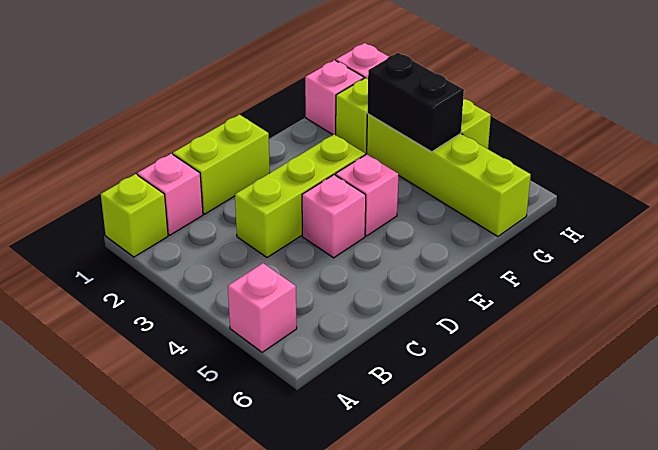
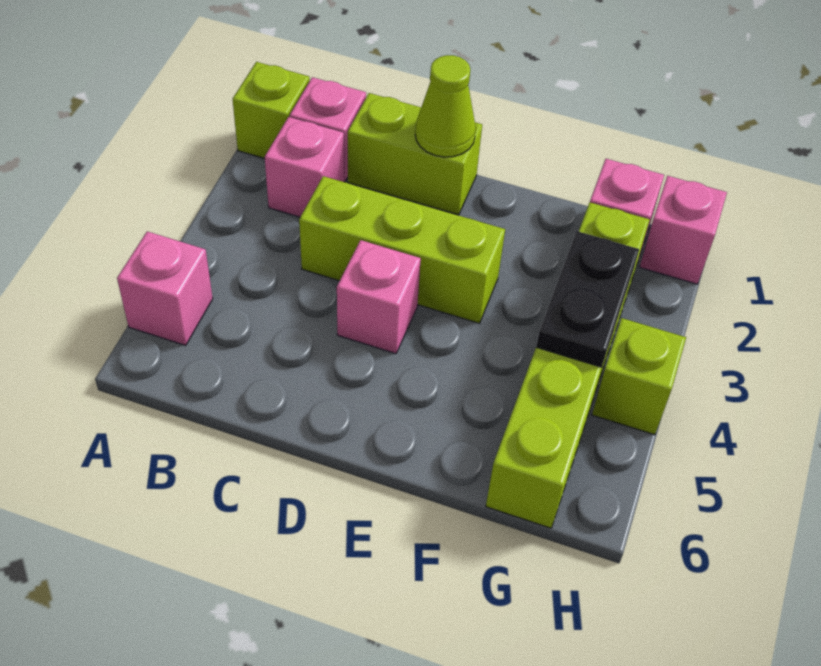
none -> lime 1x1 cone [415,55,476,157]
pink 1x1 brick [336,154,398,236] -> pink 1x1 brick moved to [265,117,344,217]
black 1x2 brick [367,53,464,152] -> black 1x2 plate [536,231,639,367]

